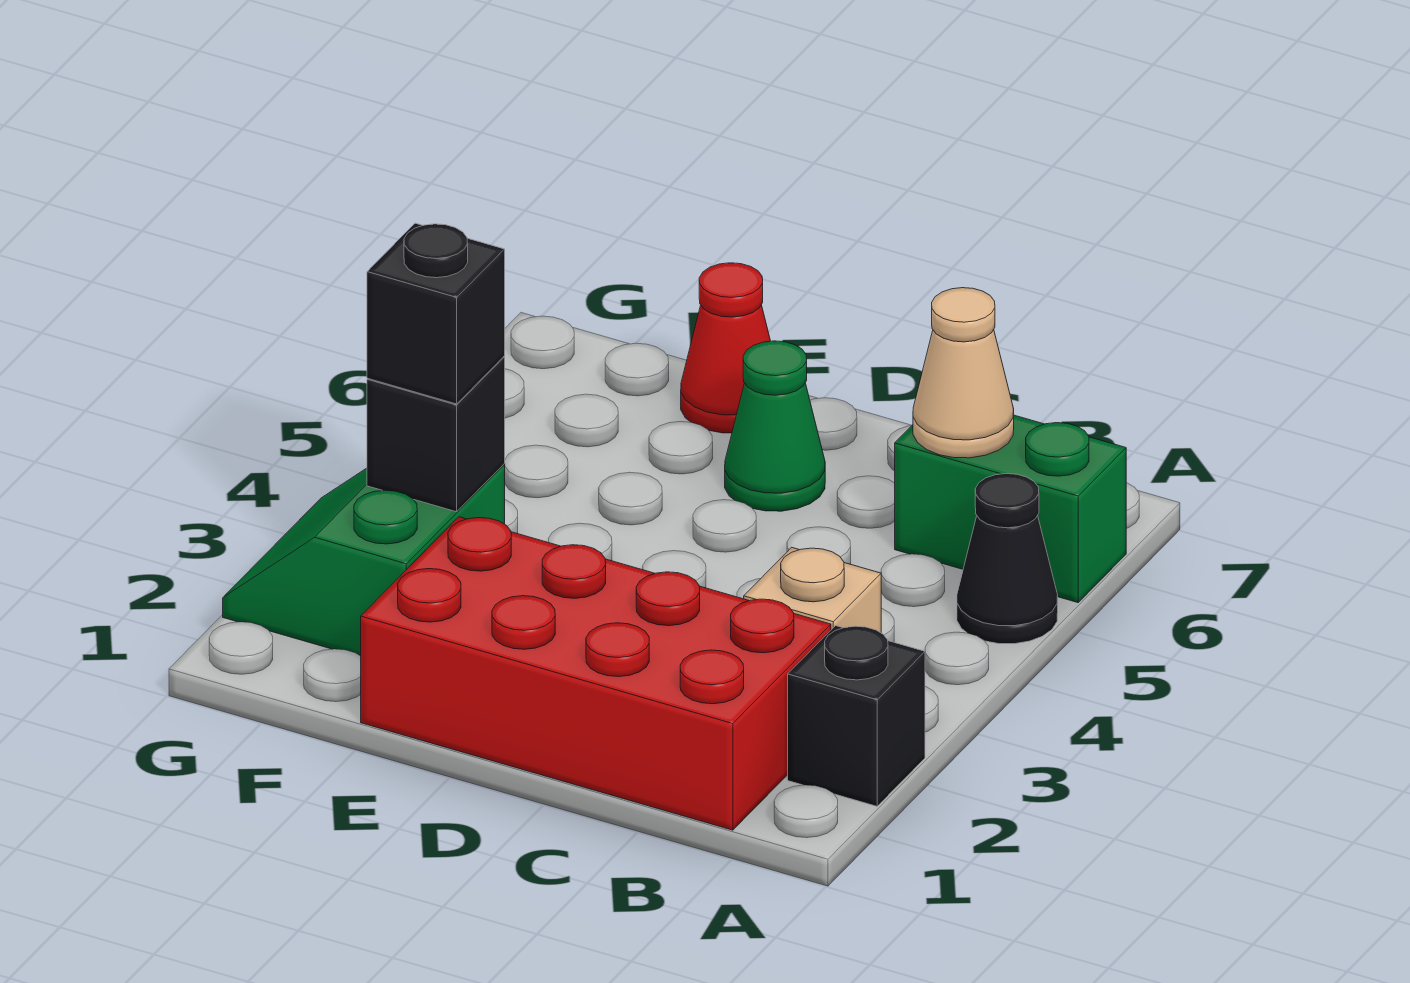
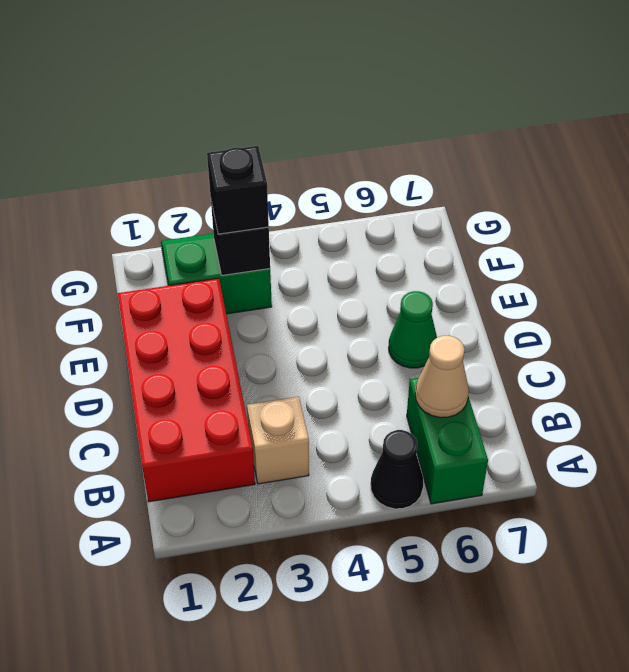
black 1x1 brick [788,626,925,806] -> none
red 1x1 cone [681,263,770,433] -> none

